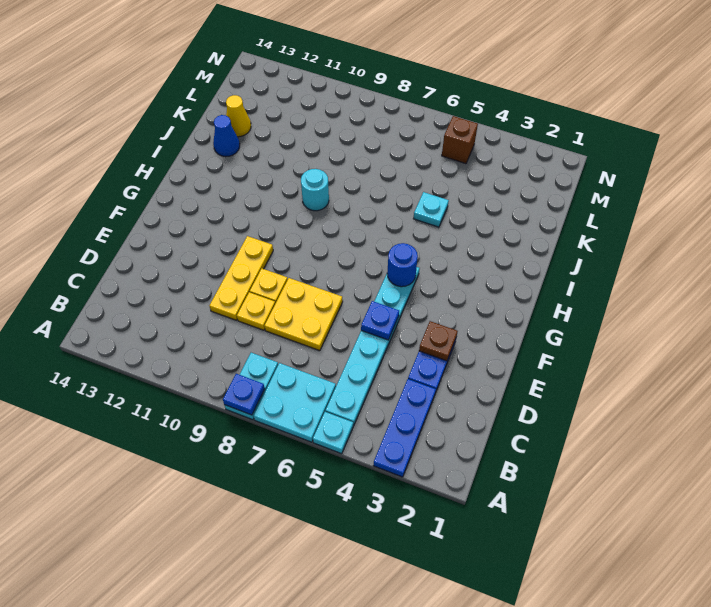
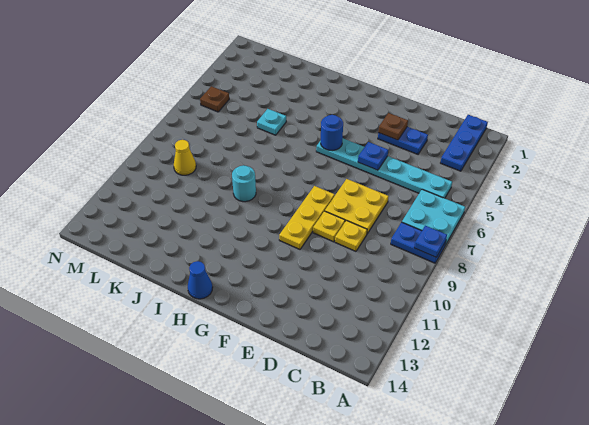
blue 1x3 plate [374,379,436,477] -> blue 1x3 plate turned to [441,115,488,171]
cyan 1x1 plate [313,412,353,454] -> none
cyan 1x2 plate [225,353,278,420] -> blue 1x2 plate [391,222,446,263]
yellow 1x3 plate [209,236,273,320] -> yellow 1x3 plate turned to [279,186,335,249]
blue 1x1 cone [213,115,240,157] -> blue 1x1 cone moved to [188,261,213,299]
yellow 1x1 cone [226,95,251,137] -> yellow 1x1 cone moved to [174,140,196,175]
brown 1x1 brick [442,116,478,164] -> brown 1x1 plate [200,86,229,112]

